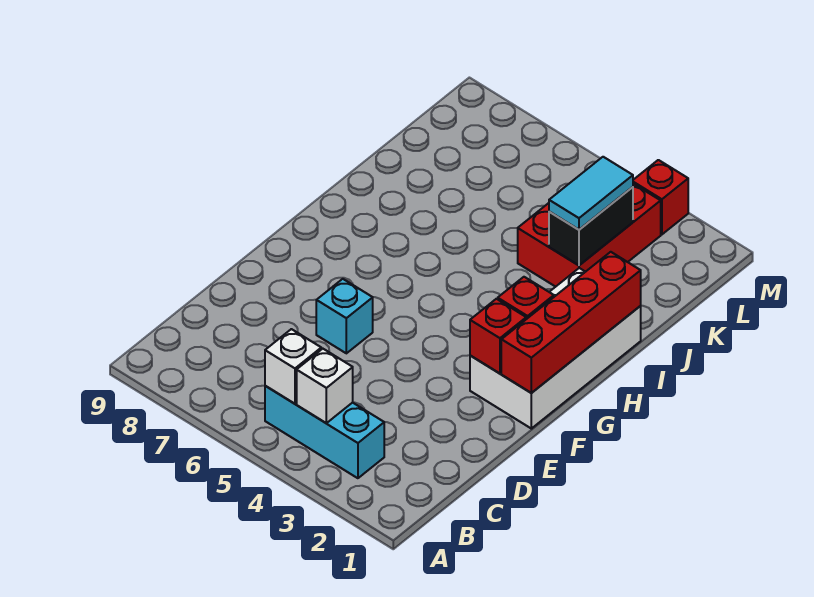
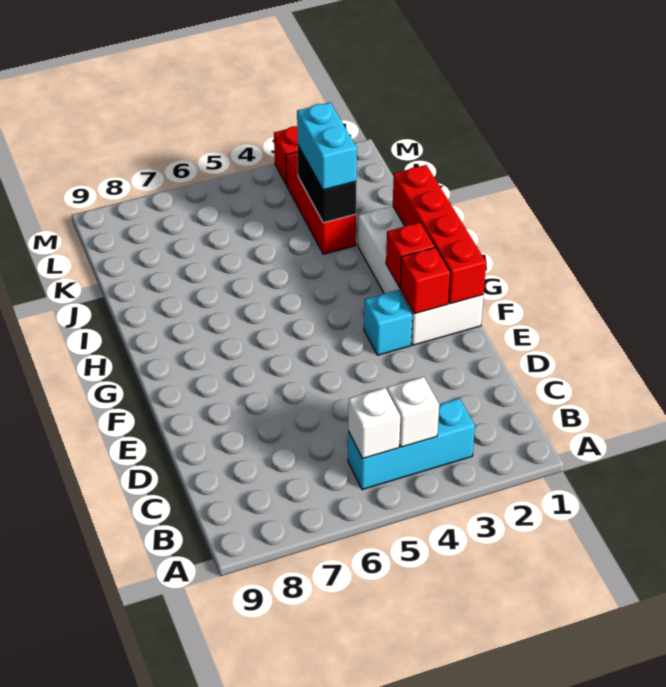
cyan 1x1 brick [316,279,373,353] -> cyan 1x1 brick moved to [364,290,412,355]
red 2x3 brick [518,184,661,287] -> red 1x3 brick [286,152,356,254]
cyan 1x2 tile [549,157,633,230] -> cyan 1x2 brick [297,102,357,190]

